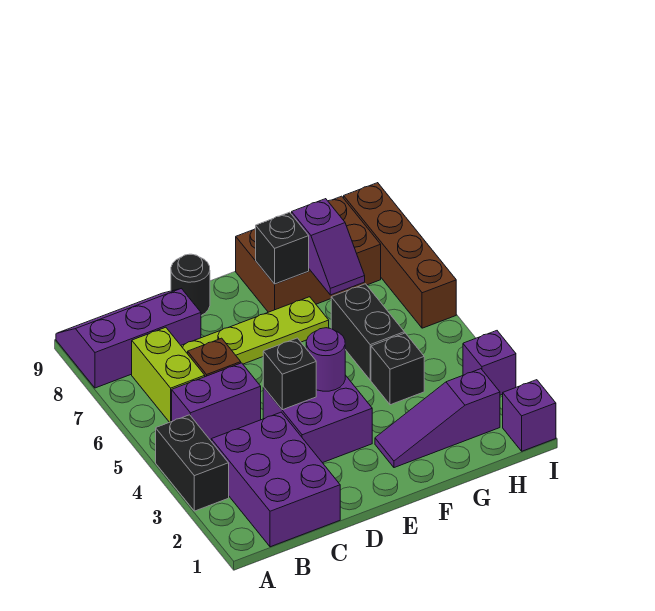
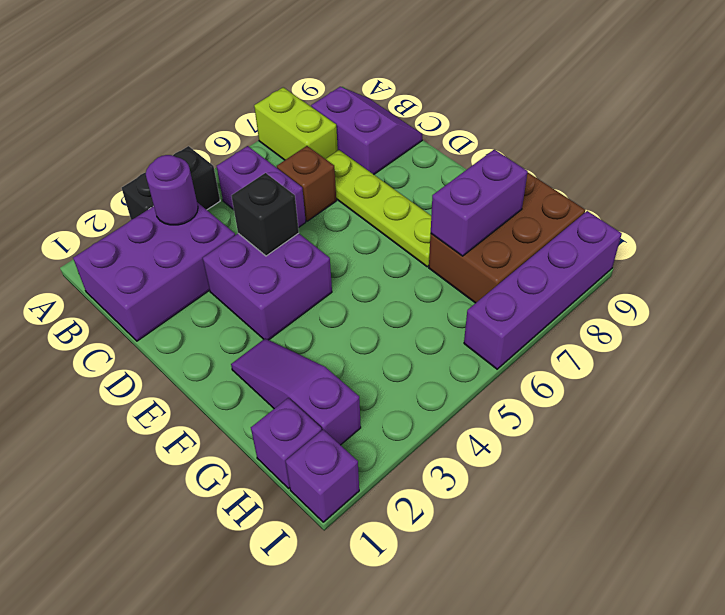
purple 2x3 slope [56,288,201,388] -> purple 2x2 slope [311,87,422,174]
lime 1x2 brick [132,327,205,422] -> lime 1x2 brick turned to [254,87,338,160]
black 1x1 round brick [171,254,210,315] -> none
purple 1x1 round brick [306,328,345,391] -> purple 1x1 round brick moved to [146,155,198,225]
brown 2x3 brick [236,196,381,312] -> brown 2x3 brick turned to [429,173,585,303]
black 1x1 brick [256,212,309,284] -> none
black 1x1 brick [371,333,424,405] -> none
black 1x2 brick [331,284,404,380] -> none
purple 1x2 slope [292,199,365,295] -> purple 1x2 brick [431,149,528,256]
purple 1x1 brick [463,331,516,395] -> purple 1x1 brick moved to [251,398,322,488]
brown 1x4 brick [344,183,456,328] -> purple 1x4 brick [464,211,622,369]

